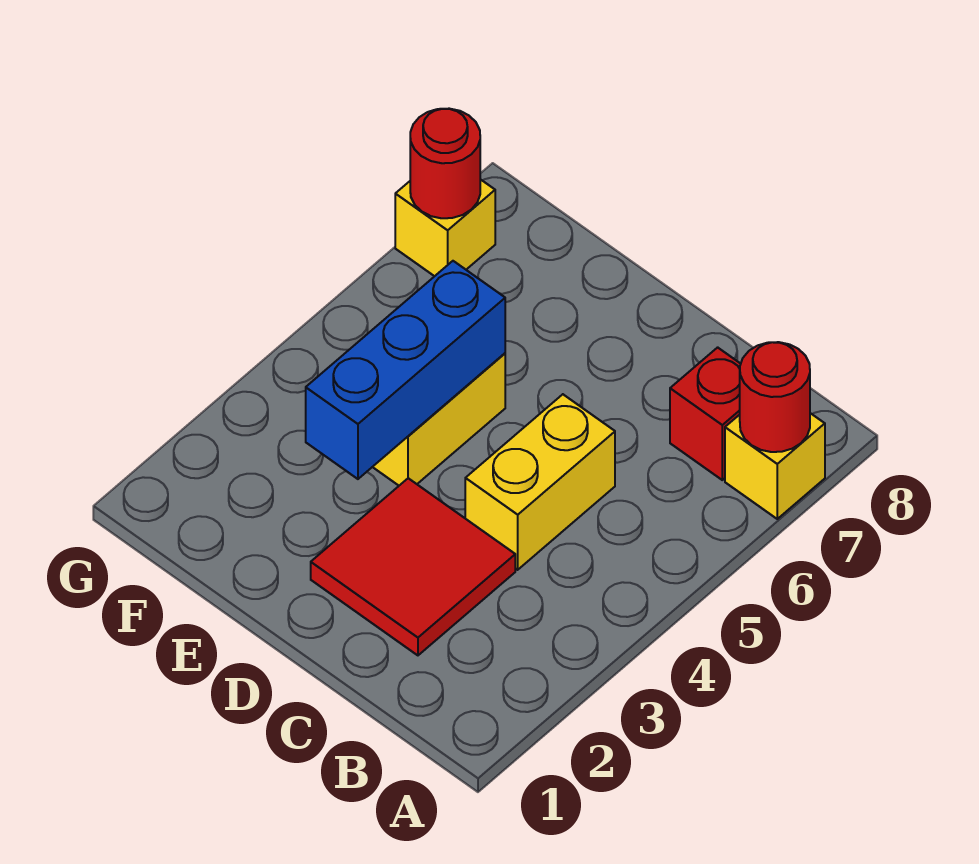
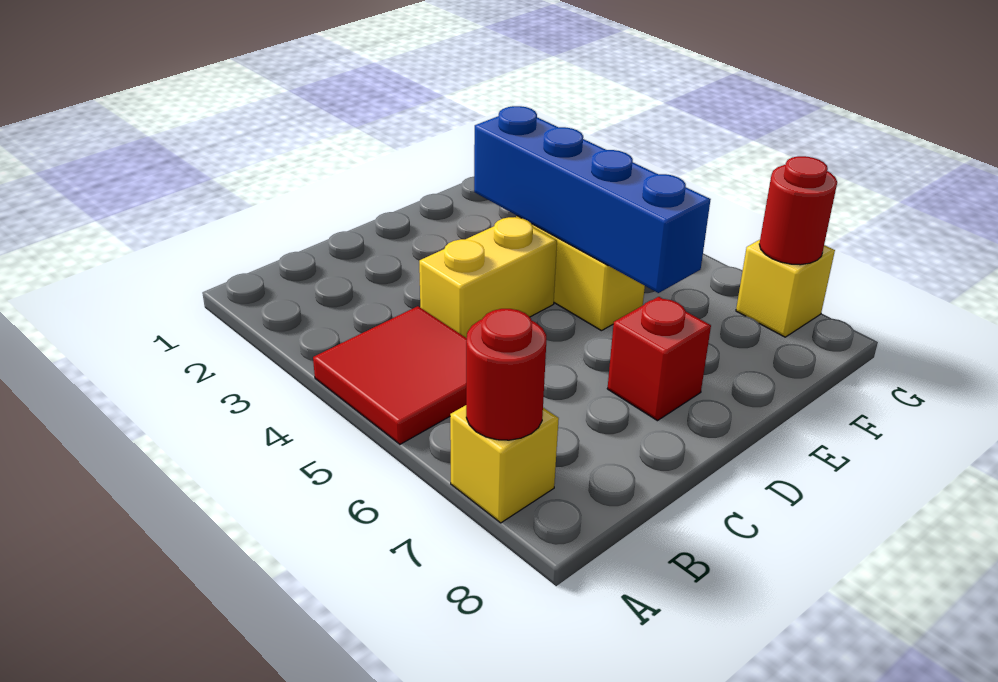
red 1x1 brick [670,347,741,480] -> red 1x1 brick moved to [607,297,711,421]
red 2x2 tile [311,478,515,655] -> red 2x2 tile moved to [313,306,467,444]
yellow 1x2 brick [465,394,615,570] -> yellow 1x2 brick turned to [419,217,557,338]
blue 1x3 brick [306,261,505,479] -> blue 1x4 brick [474,106,711,293]

